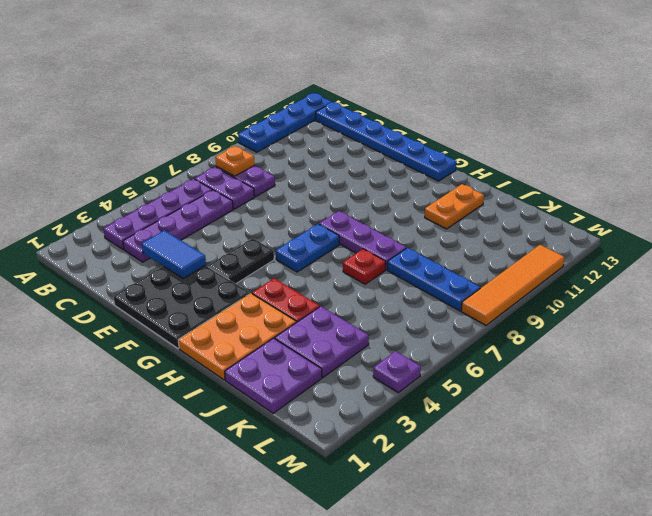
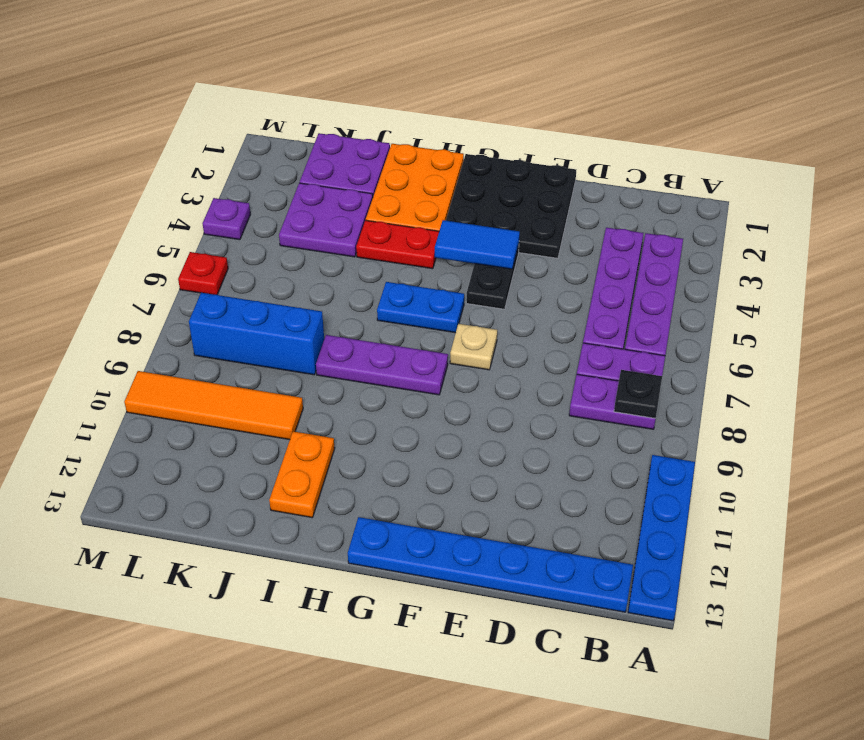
orange 1x1 plate [215,146,255,176] -> black 1x1 plate [614,370,662,418]
blue 1x2 tile [142,230,206,278] -> blue 1x2 tile moved to [435,220,520,269]
none -> tan 1x1 plate [450,324,497,370]
blue 1x2 plate [276,224,339,272] -> blue 1x2 plate turned to [377,282,464,333]
red 1x1 plate [343,249,386,284] -> red 1x1 plate moved to [178,252,228,295]
blue 1x3 plate [388,248,480,311] -> blue 1x3 brick [189,293,324,375]
orange 1x4 tile [461,245,564,325] -> orange 1x4 tile turned to [124,371,303,440]

